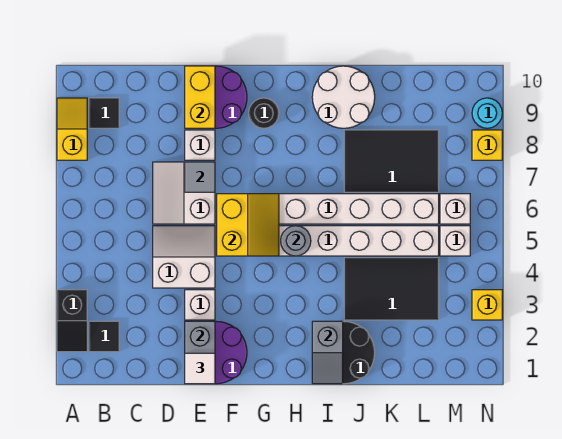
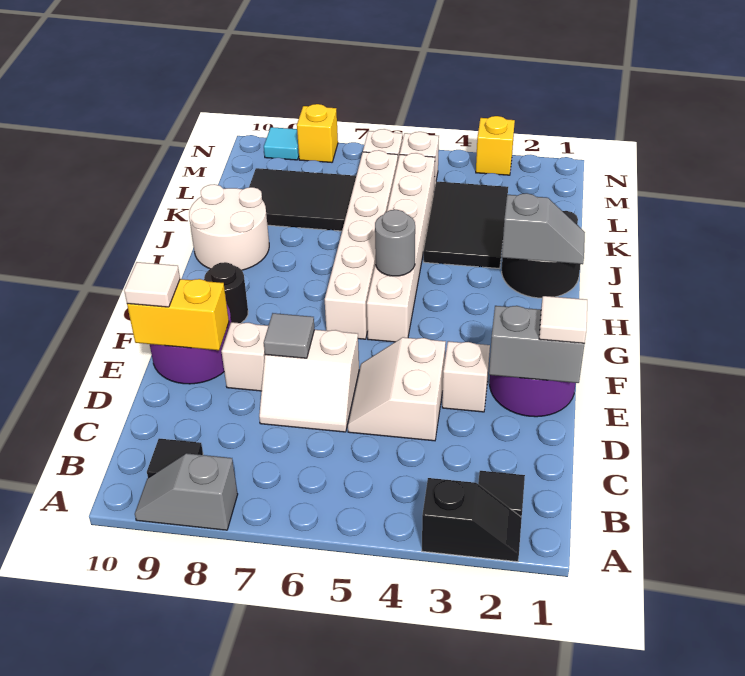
yellow 1x2 slope [57,98,87,160] -> grey 1x2 slope [135,453,238,530]
none -> white 1x1 tile [124,262,180,307]
yellow 2x2 slope [217,194,279,256] -> none
black 2x3 tile [344,130,439,192] -> black 2x3 tile turned to [249,168,356,231]
cyan 1x1 round brick [472,98,502,128] -> cyan 1x1 tile [264,127,299,160]

